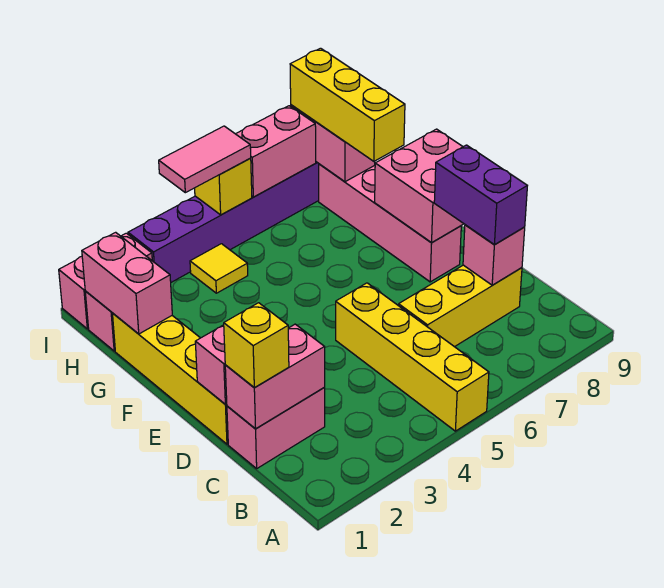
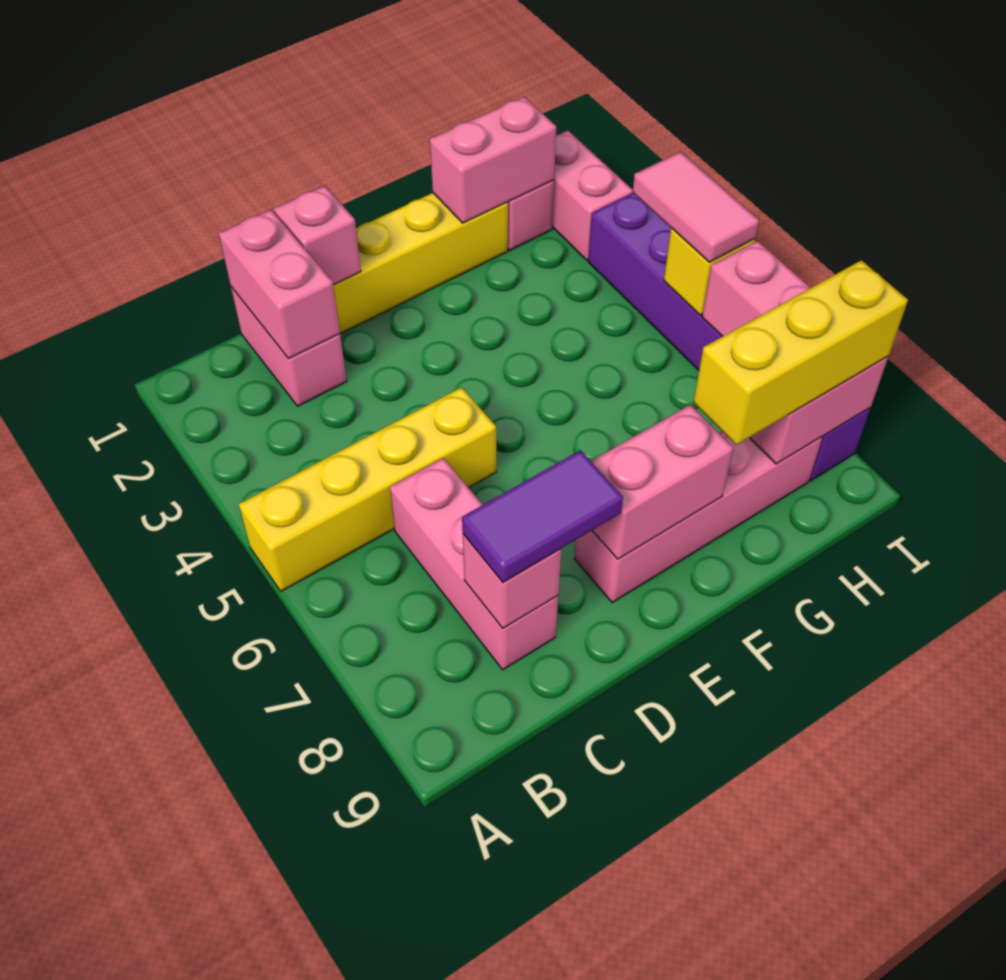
yellow 1x1 brick [224,303,289,388] -> none
yellow 1x3 brick [399,265,522,347] -> pink 1x3 brick [390,458,558,670]
purple 1x2 brick [434,145,527,245] -> purple 1x2 tile [462,450,623,582]
pink 2x2 brick [375,129,464,243] -> pink 1x2 brick [591,405,733,559]
yellow 1x1 tile [190,244,248,293] -> none

